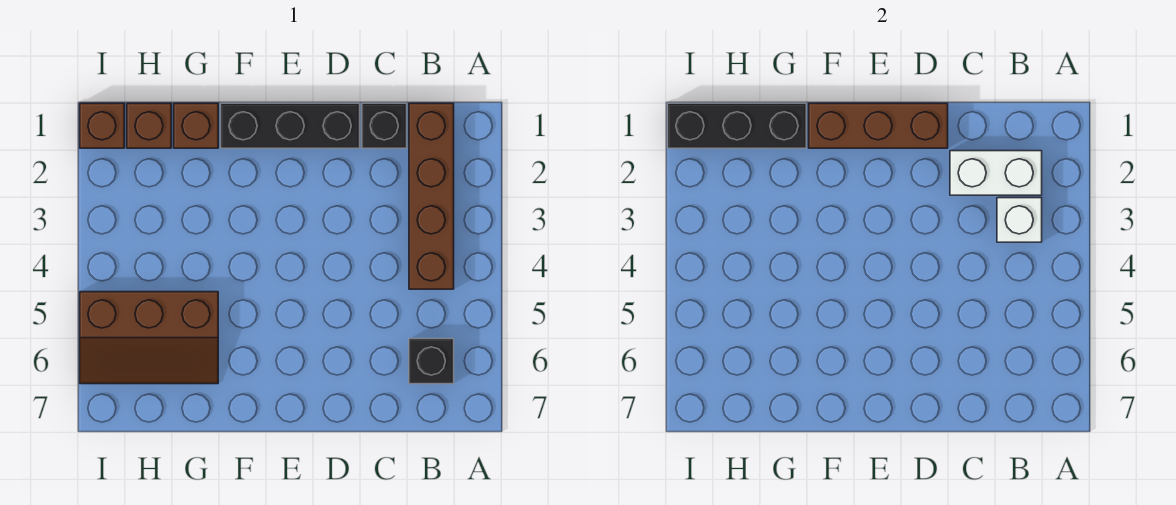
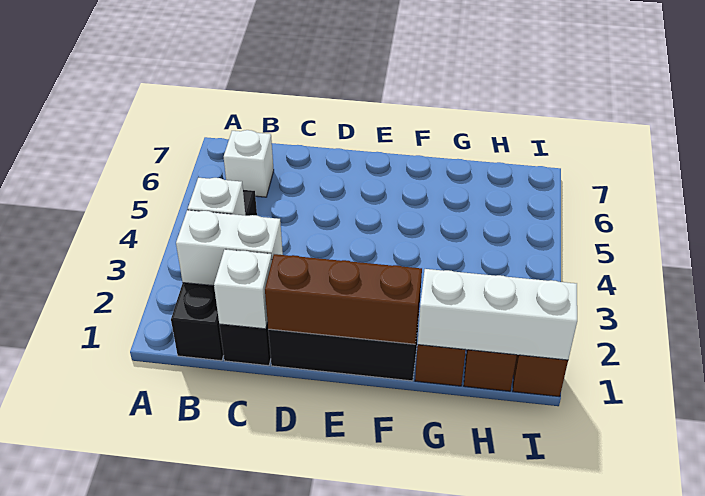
brown 1x4 brick [409,103,454,289] -> black 1x4 brick [171,190,257,361]
black 1x1 brick [409,339,454,384] -> white 1x1 brick [224,130,274,197]
none -> white 1x1 brick [214,249,272,329]
black 1x3 brick [668,103,806,148] -> white 1x3 brick [418,269,577,360]
brown 2x3 slope [80,292,218,384] -> none

